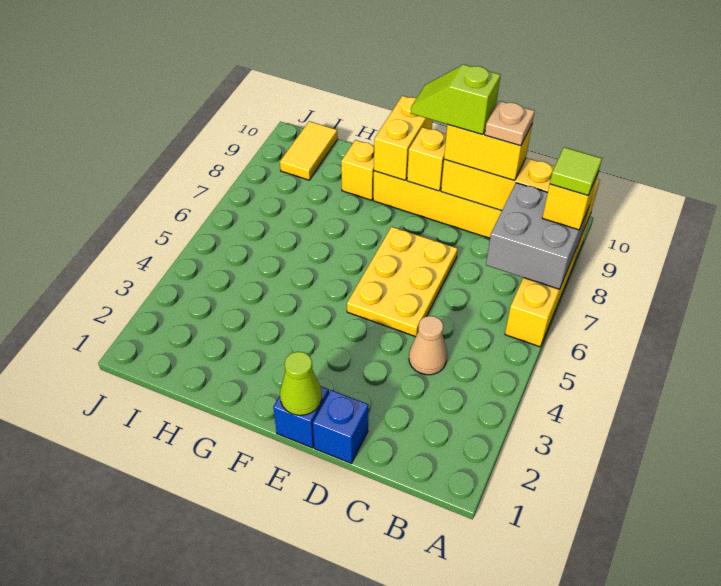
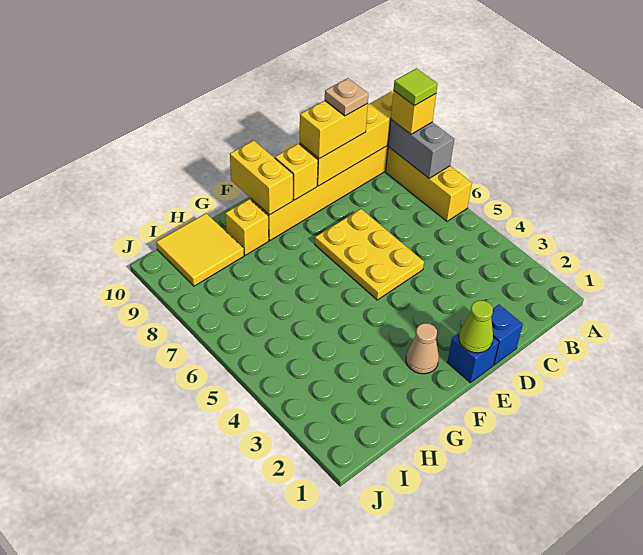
grey 2x2 brick [486,183,589,289] -> grey 1x2 brick [388,120,454,178]
tan 1x1 cone [409,316,447,375] -> tan 1x1 cone moved to [406,323,439,374]
lime 1x2 slope [411,64,501,135] -> none
yellow 1x2 tile [280,121,338,180] -> yellow 2x2 tile [156,213,244,286]

